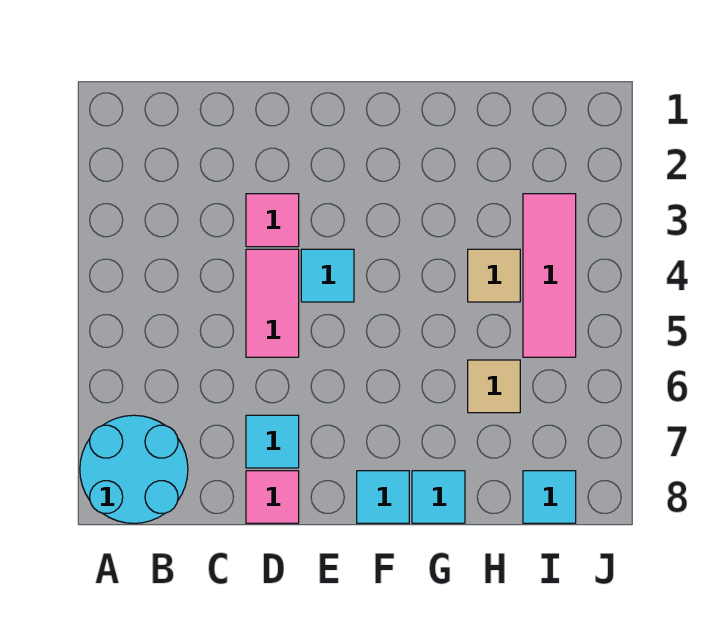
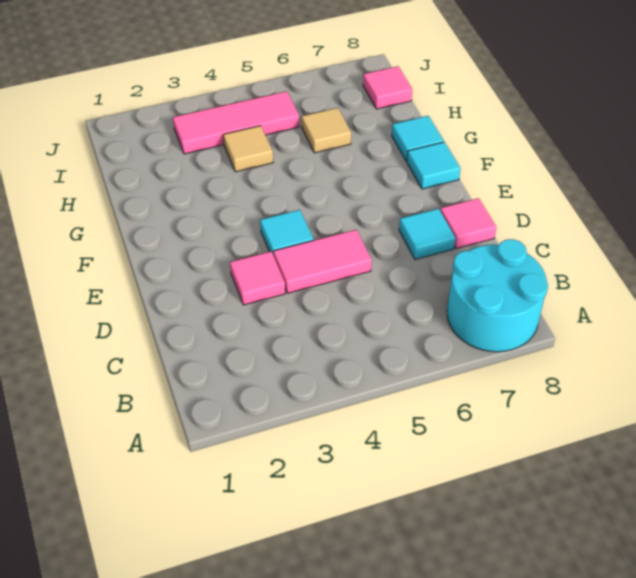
cyan 1x1 tile [523,471,576,523] -> pink 1x1 tile [363,66,412,109]

